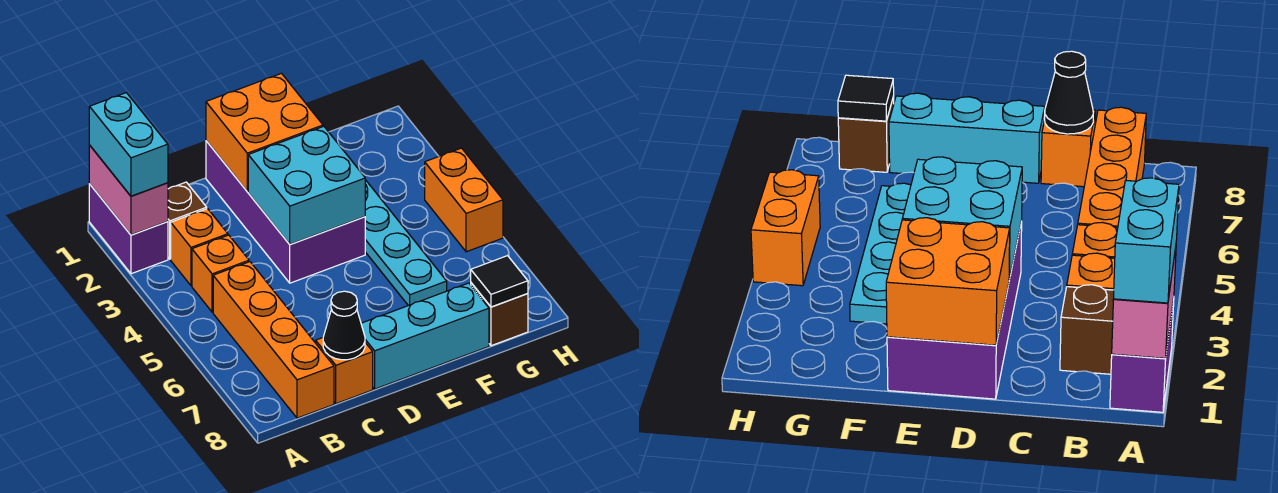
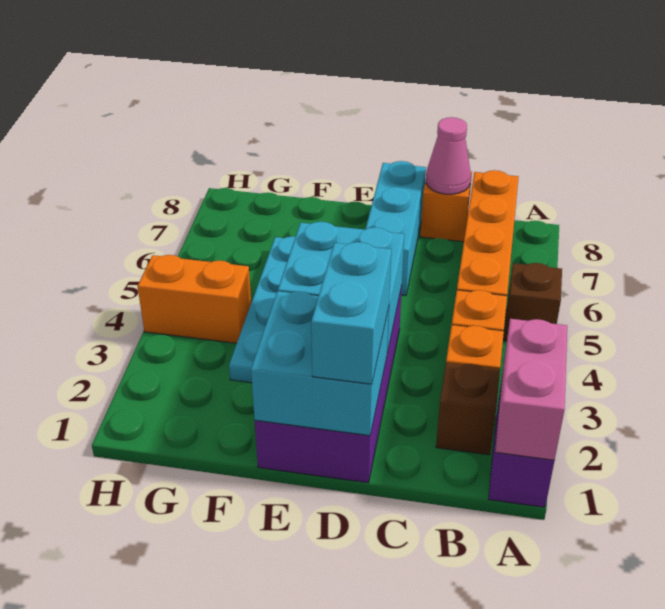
cyan 1x2 brick [89,93,168,196] -> cyan 1x2 brick moved to [311,242,391,384]
black 1x1 cone [323,291,365,360] -> pink 1x1 cone [426,117,471,194]
orange 2x2 brick [206,73,323,191] -> cyan 2x2 brick [251,291,389,436]
cyan 1x3 brick [361,283,489,389] -> cyan 1x3 brick turned to [366,161,426,296]
brown 1x1 brick [471,283,528,346] -> brown 1x1 brick moved to [504,263,562,341]
black 1x1 tile [471,256,528,307] -> none
orange 1x2 brick [425,148,503,252] -> orange 1x2 brick turned to [137,255,251,343]

